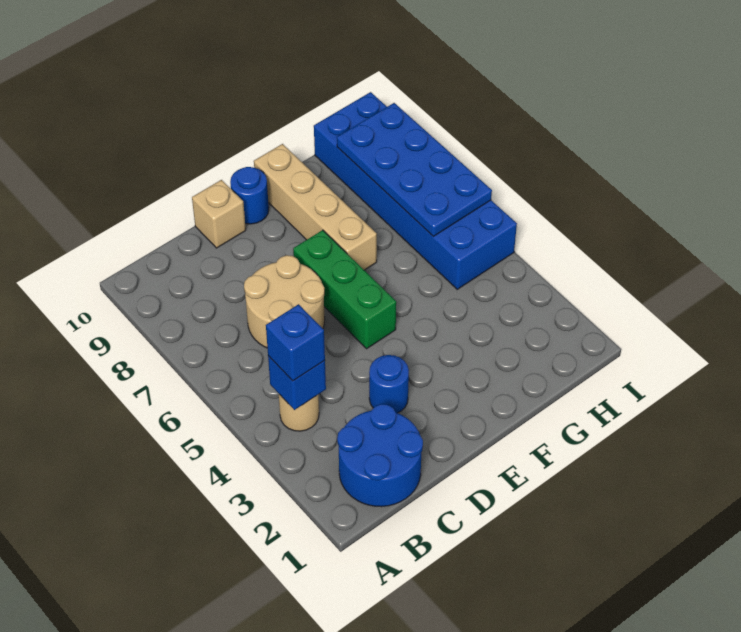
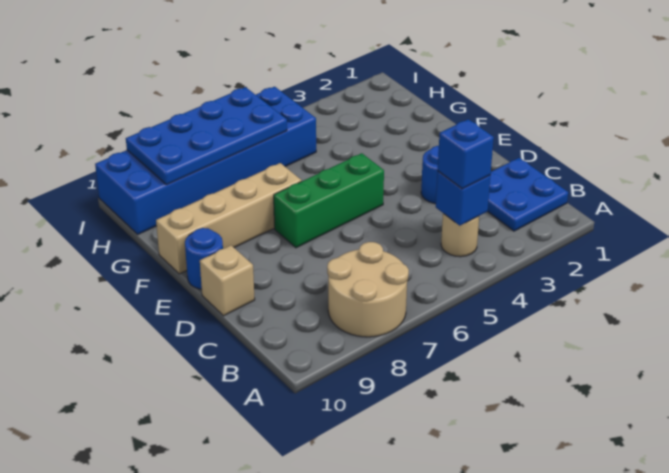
blue 2x2 round brick [337,404,423,507] -> blue 2x2 plate [488,158,568,231]
tan 2x2 round brick [244,255,325,348] -> tan 2x2 round brick moved to [327,242,409,337]

